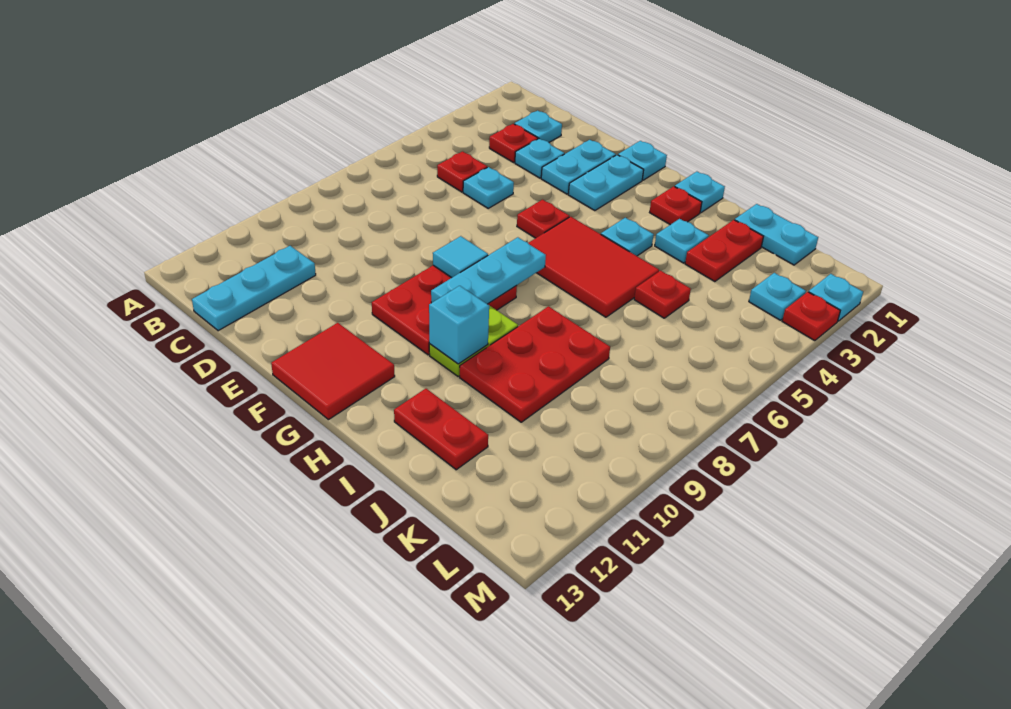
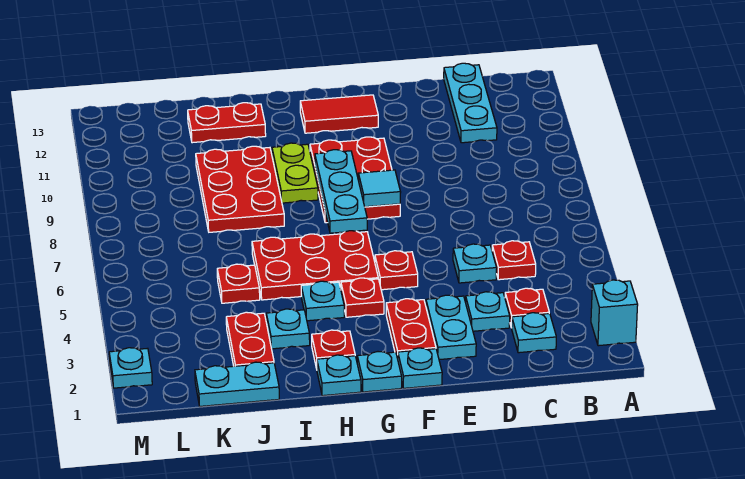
cyan 1x2 plate [568,155,644,211] -> red 1x2 plate [386,299,436,359]
red 2x2 tile [271,323,395,420] -> red 1x2 tile [300,95,378,133]
red 2x3 tile [528,217,659,317] -> red 2x3 plate [252,231,378,300]
cyan 1x1 brick [429,286,489,364] -> cyan 1x1 brick moved to [591,280,638,346]
cyan 1x1 plate [749,273,806,320] -> cyan 1x1 plate moved to [357,352,402,392]
red 1x1 plate [782,292,840,341] -> red 1x1 plate moved to [341,278,384,317]

